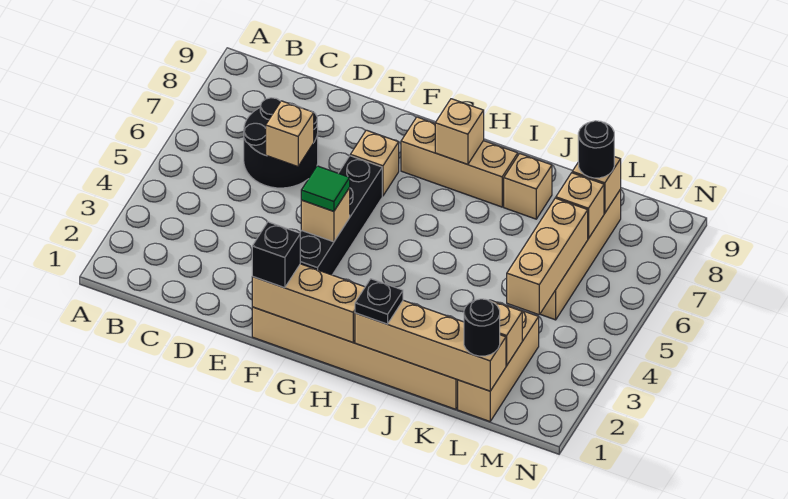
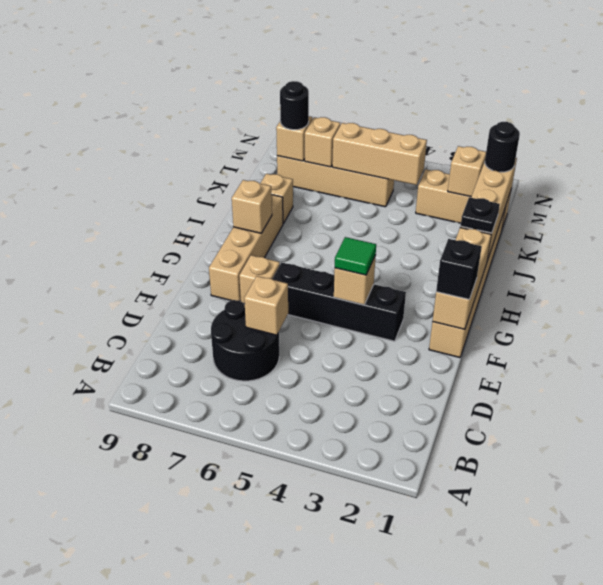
tan 1x3 brick [401,117,518,207] -> tan 1x4 brick [209,195,283,301]

